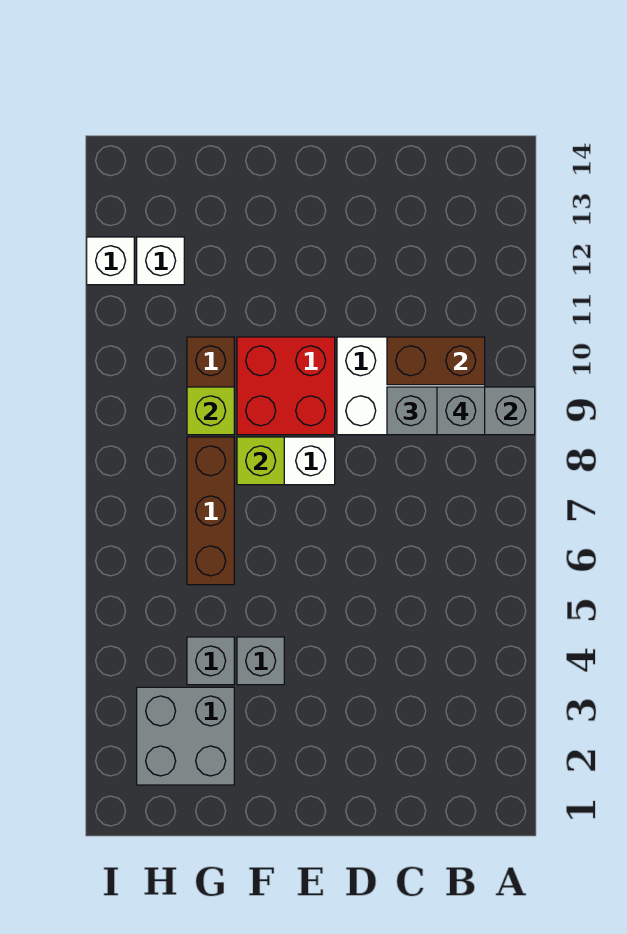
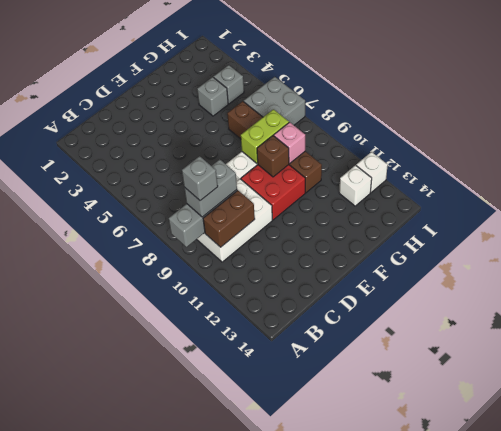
grey 1x1 brick [237,637,284,685] -> grey 1x1 brick moved to [214,65,244,104]
lime 1x1 brick [237,437,284,485] -> lime 1x2 brick [241,109,289,163]
none -> brown 1x1 brick [257,136,289,177]
grey 2x2 brick [137,687,234,785] -> grey 2x2 brick moved to [244,77,305,125]
lime 1x1 brick [187,387,234,435] -> pink 1x1 brick [274,122,305,164]

